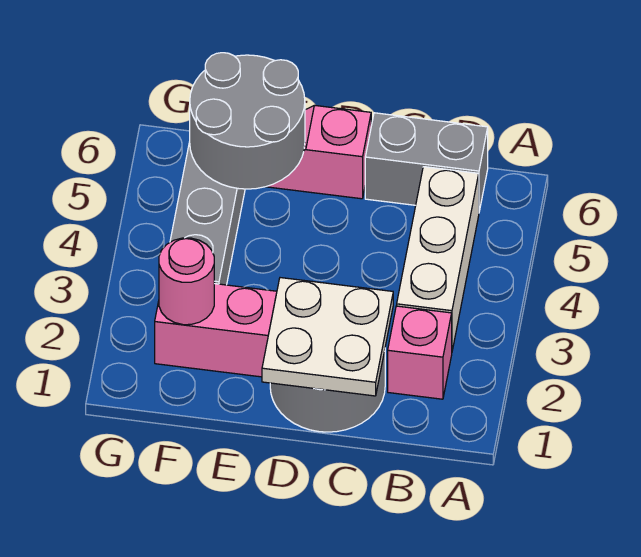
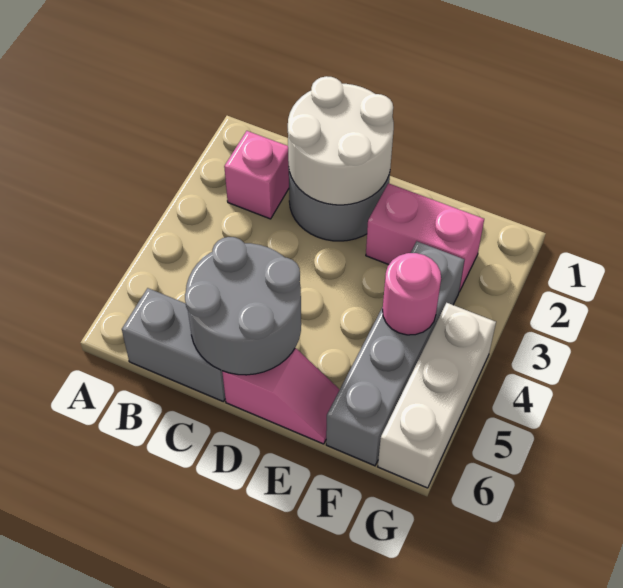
white 1x3 brick [397,167,479,350] -> white 1x3 brick moved to [378,303,496,488]
white 2x2 plate [262,278,393,396] -> white 2x2 round brick [288,76,394,205]
grey 2x2 round brick [190,53,305,189] -> grey 2x2 round brick moved to [185,237,301,375]
pink 1x1 round brick [159,238,214,325] -> pink 1x1 round brick moved to [383,253,441,335]

